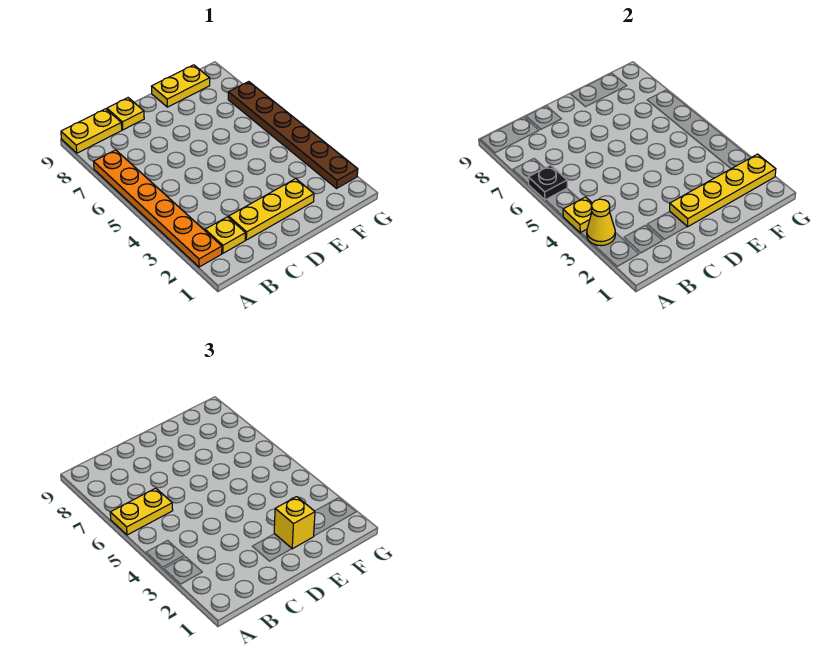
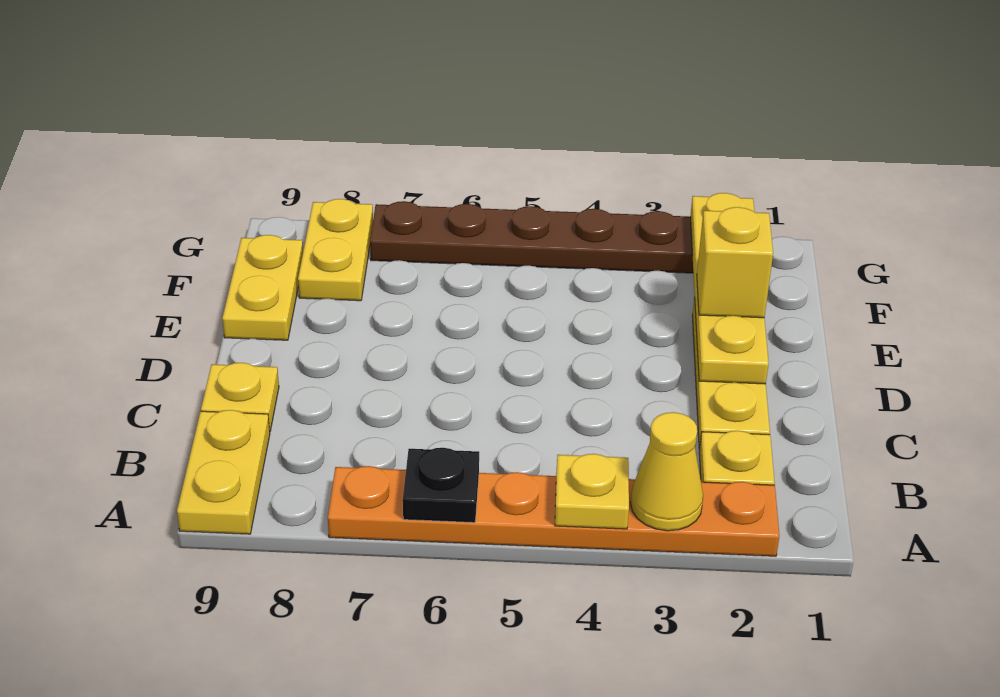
yellow 1x2 plate [110,488,173,535] -> yellow 1x2 plate moved to [298,199,373,301]

